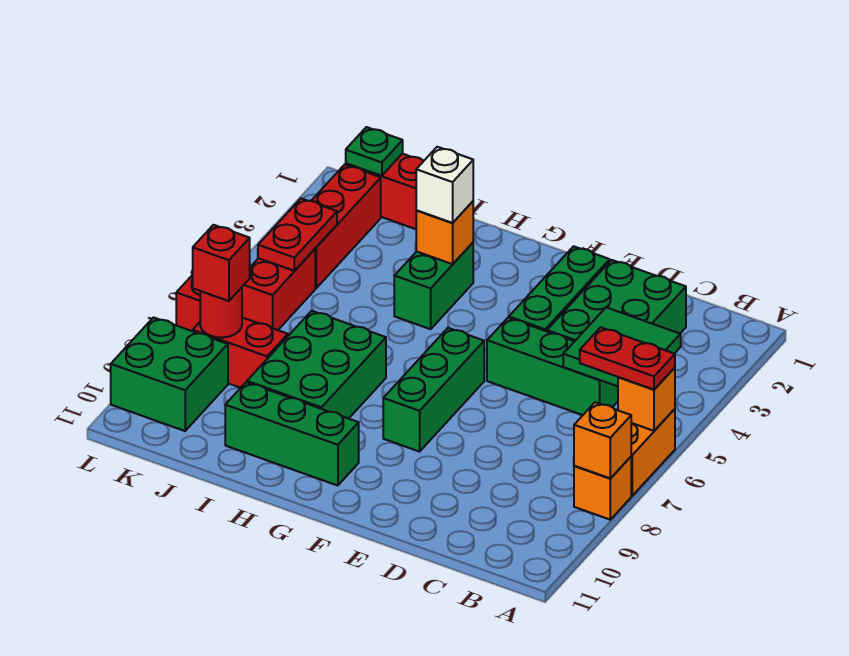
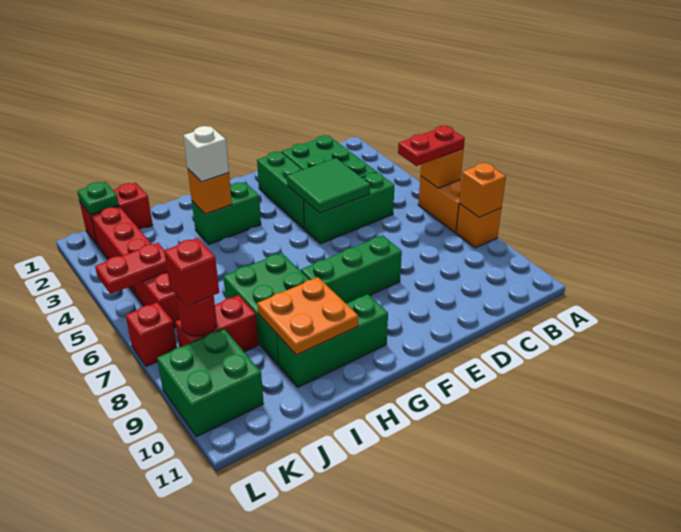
green 2x2 tile [563,307,681,386] -> green 2x2 tile moved to [287,158,370,213]
green 1x3 brick [383,328,484,452] -> green 1x3 brick turned to [301,235,402,304]
green 1x2 brick [394,243,473,329] -> green 1x2 brick turned to [192,182,261,244]
none -> orange 2x2 plate [257,277,358,355]
red 1x2 plate [258,199,337,271] -> red 1x2 plate turned to [95,243,167,294]

